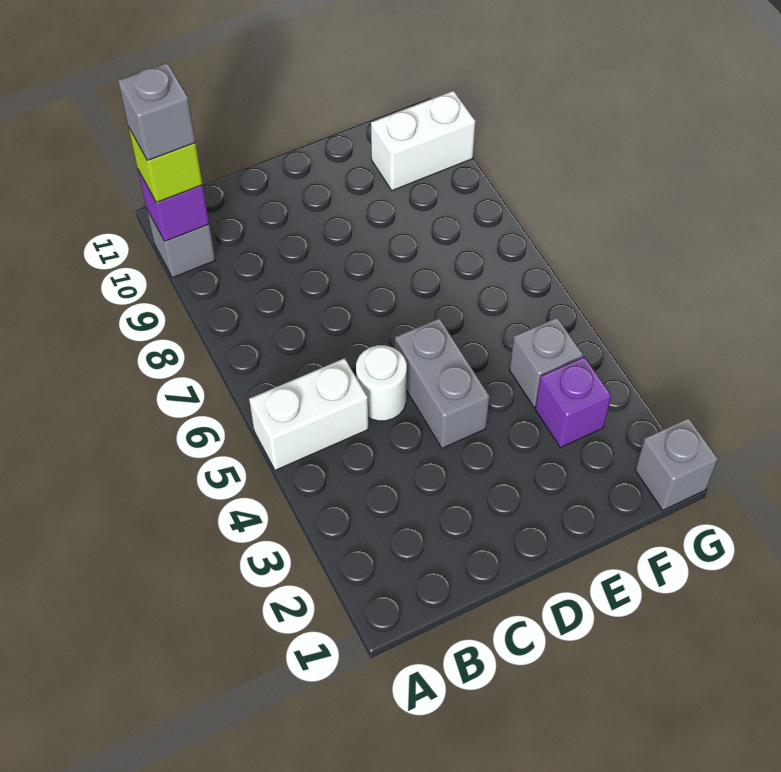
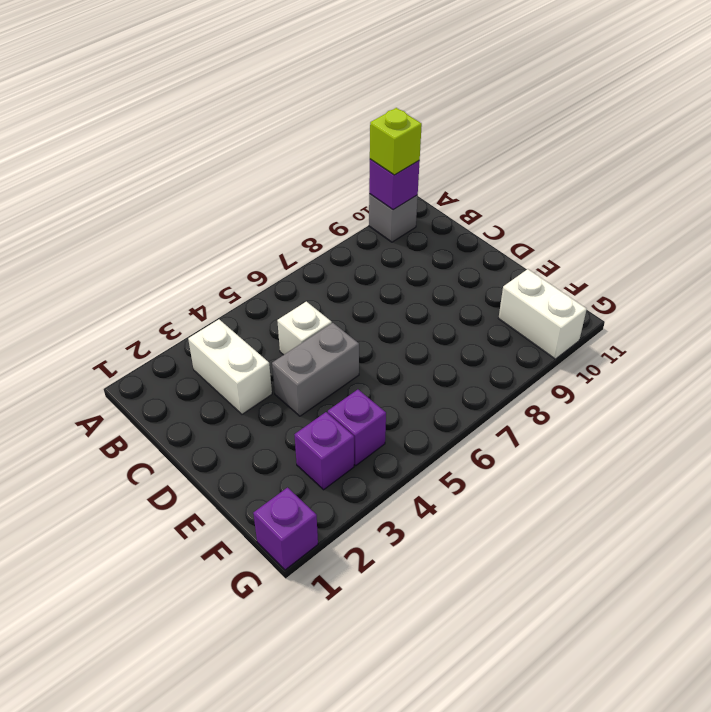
white 1x2 brick [249,358,368,470] -> white 1x2 brick moved to [188,319,272,414]
grey 1x1 brick [118,63,196,161] -> none
white 1x1 round brick [356,345,407,421] -> white 1x1 brick [277,302,332,355]
grey 1x1 brick [509,317,583,407] -> purple 1x1 brick [328,390,386,465]
grey 1x1 brick [635,418,718,510] -> purple 1x1 brick [253,488,318,570]

